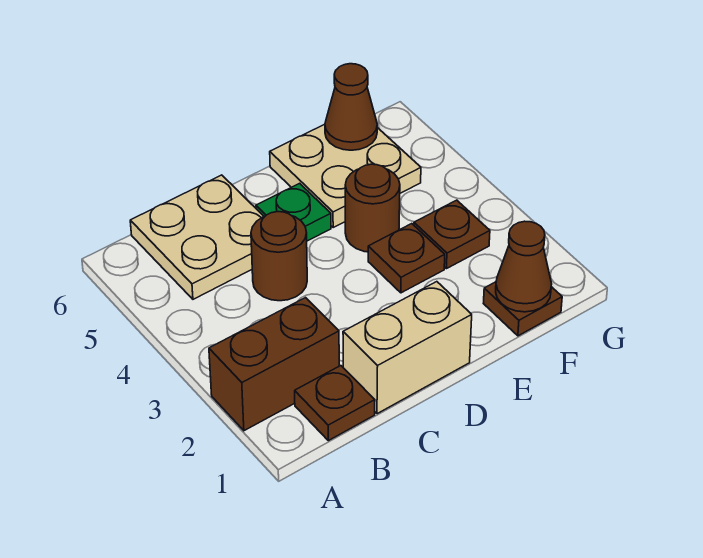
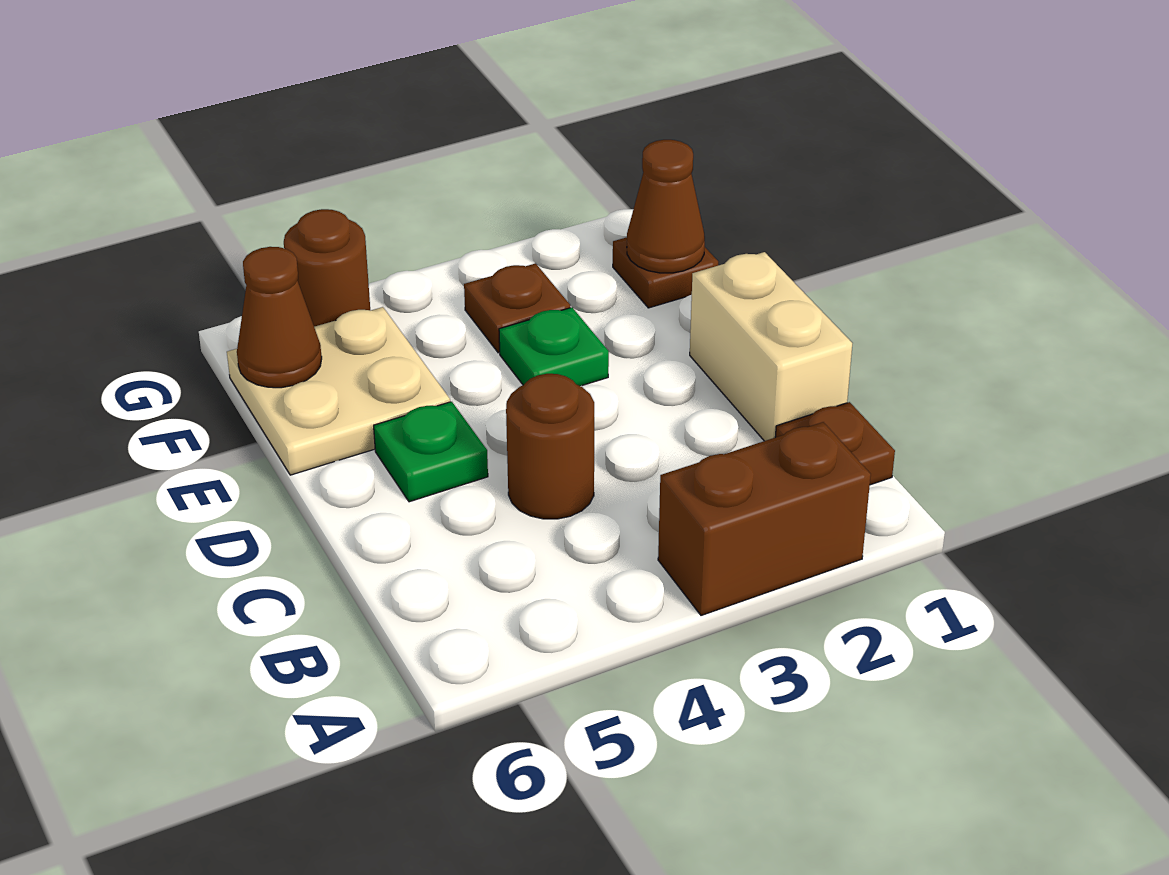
brown 1x2 brick [209,298,339,431] -> brown 1x2 brick turned to [658,422,871,616]
tan 2x2 plate [130,175,264,299] -> none
brown 1x1 plate [368,224,445,293] -> green 1x1 plate [499,307,609,386]
brown 1x1 round brick [345,164,400,252] -> brown 1x1 round brick moved to [284,209,370,327]

